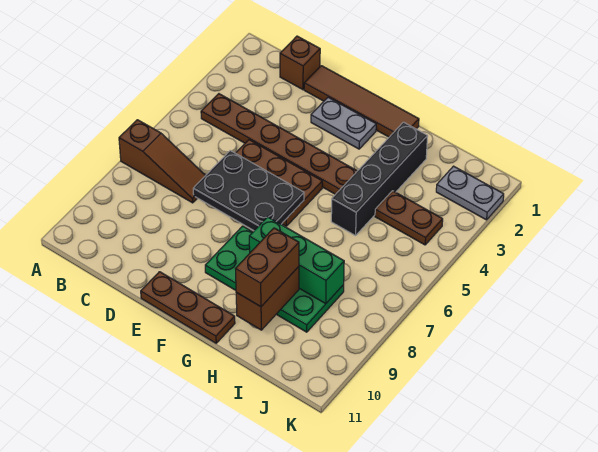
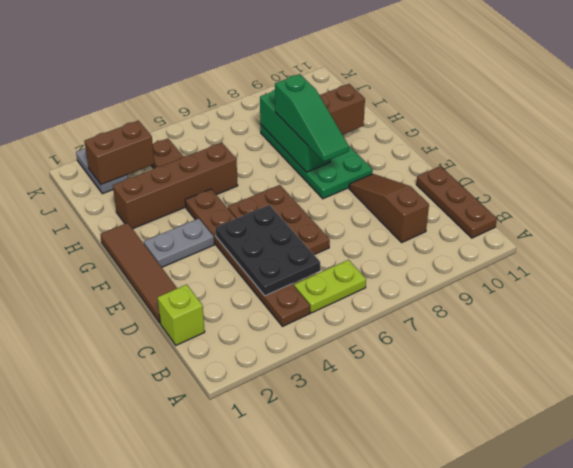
brown 1x3 slope [119,120,206,203] -> brown 1x3 slope moved to [349,174,429,242]
none -> lime 1x2 plate [294,260,366,313]
brown 1x1 brick [280,36,320,90] -> lime 1x1 brick [158,284,205,345]
black 2x3 plate [193,151,304,231] -> black 2x3 plate moved to [215,205,320,296]
grey 1x2 plate [311,97,376,149] -> grey 1x2 plate turned to [144,219,214,267]
brown 1x3 plate [141,272,235,343] -> brown 1x3 plate moved to [416,166,497,238]
none -> green 1x3 slope [275,74,349,162]
black 1x4 brick [331,122,428,236] -> brown 1x4 brick [113,143,238,229]
brown 1x2 brick [236,228,299,307] -> brown 1x2 brick moved to [84,121,155,185]

